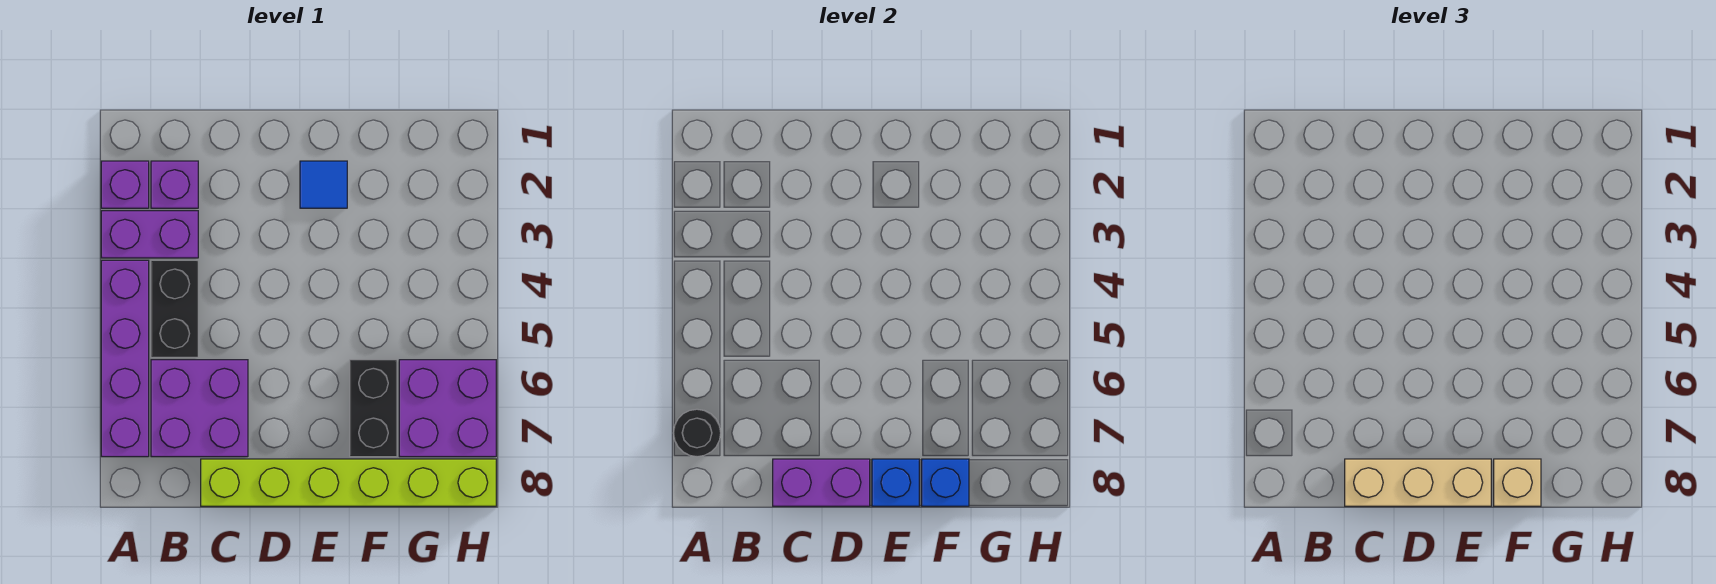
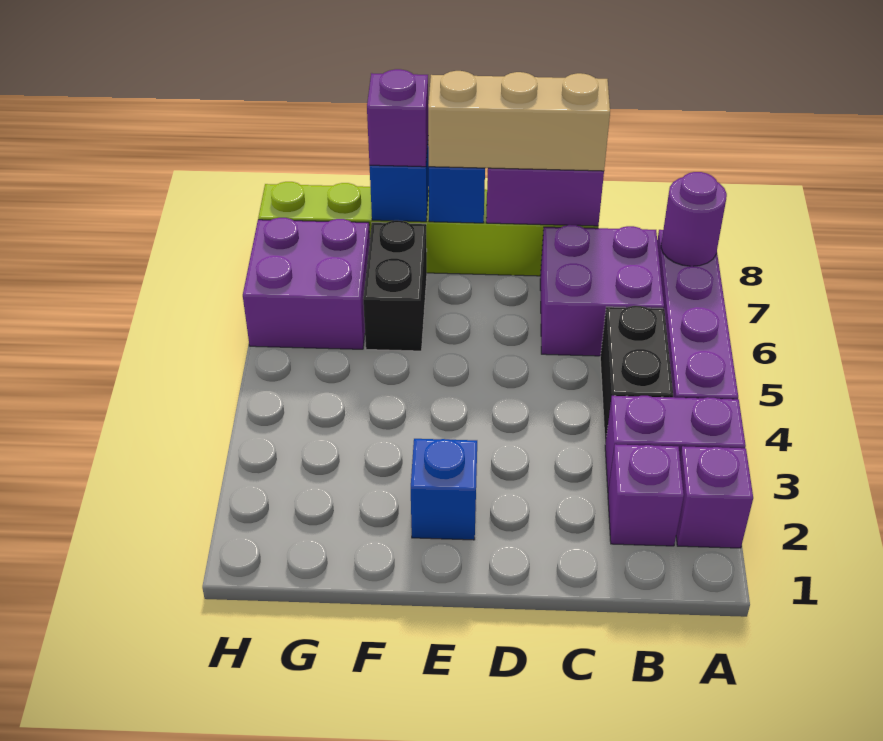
black 1x1 round brick [673,409,721,457] -> purple 1x1 round brick [661,172,727,266]
blue 1x1 tile [300,161,347,208] -> blue 1x1 brick [411,439,477,540]
tan 1x1 brick [1494,459,1541,506] -> purple 1x1 brick [367,69,428,167]

